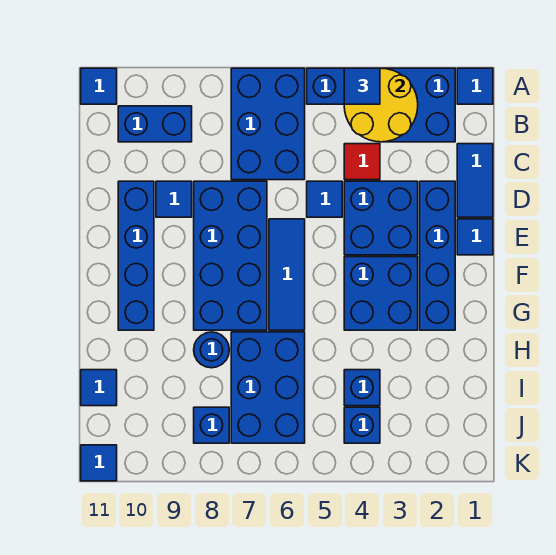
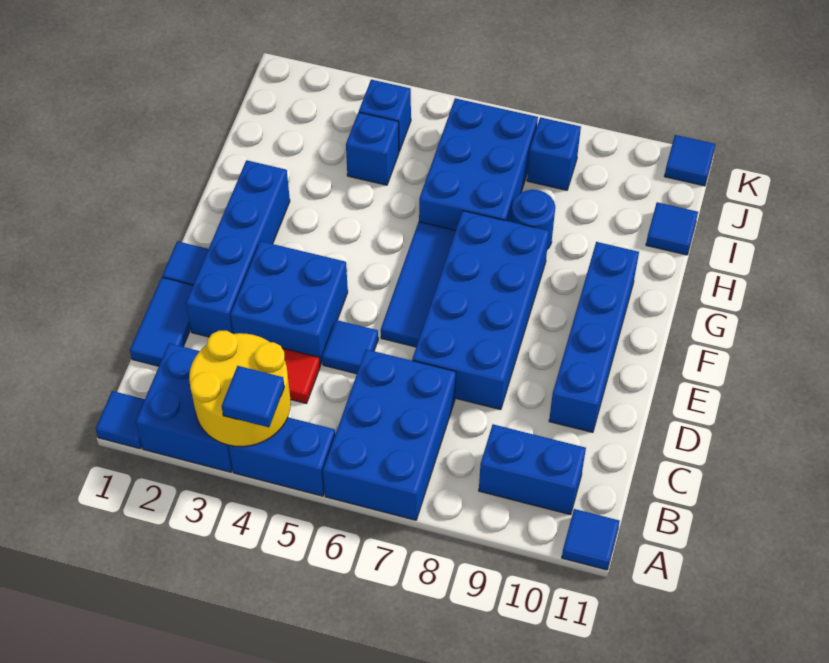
blue 1x1 tile [156,181,192,217] -> none
blue 2x2 brick [344,257,418,330] -> none

